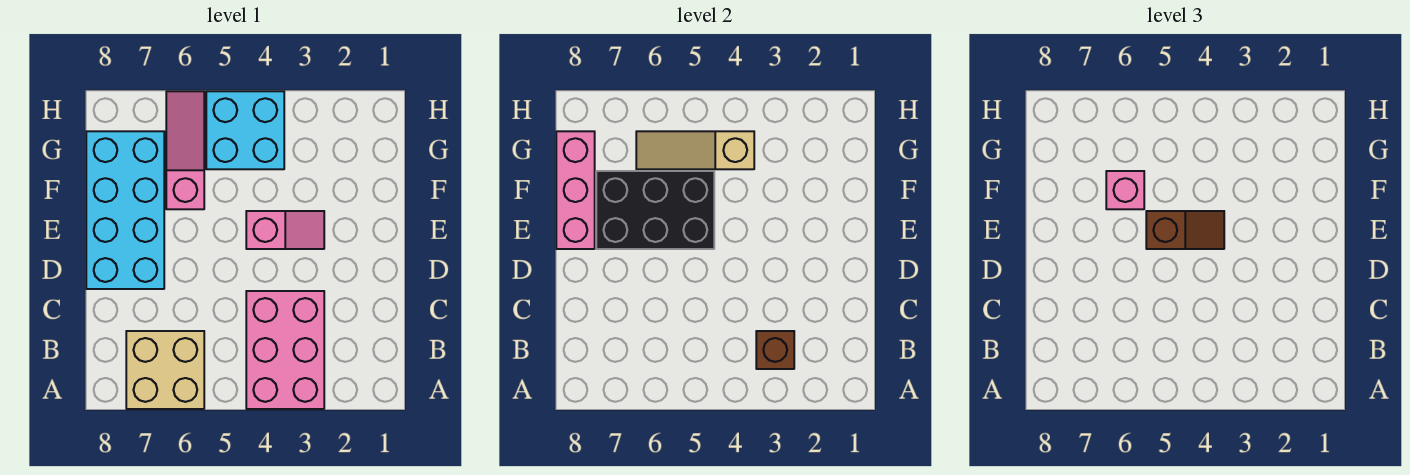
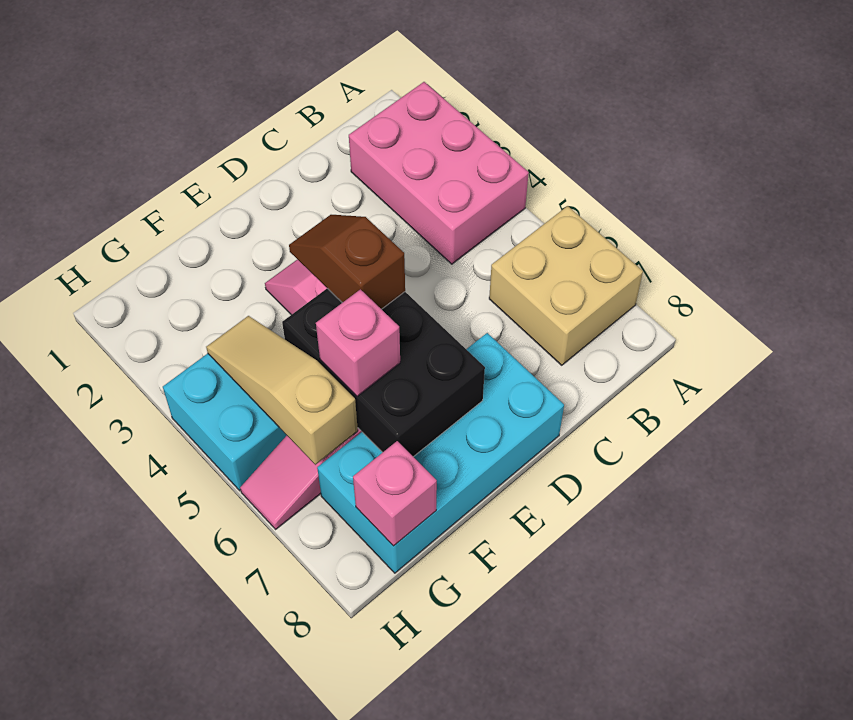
pink 2x3 brick [246,291,324,409] -> pink 2x3 brick turned to [349,82,529,264]
brown 1x1 brick [756,331,794,369] -> none
pink 1x3 brick [556,131,595,249] -> pink 1x1 brick [353,441,437,546]
tan 1x3 slope [636,131,754,169] -> tan 1x3 slope turned to [206,316,358,465]

